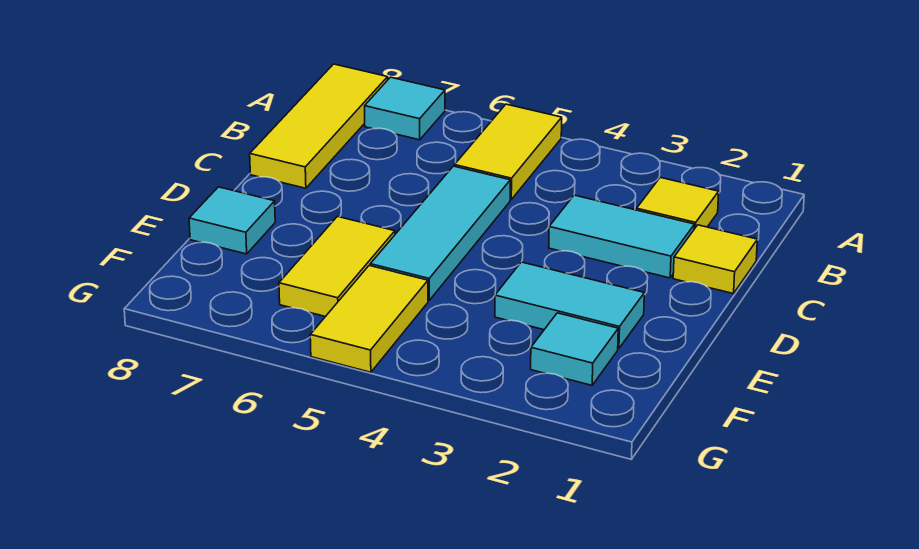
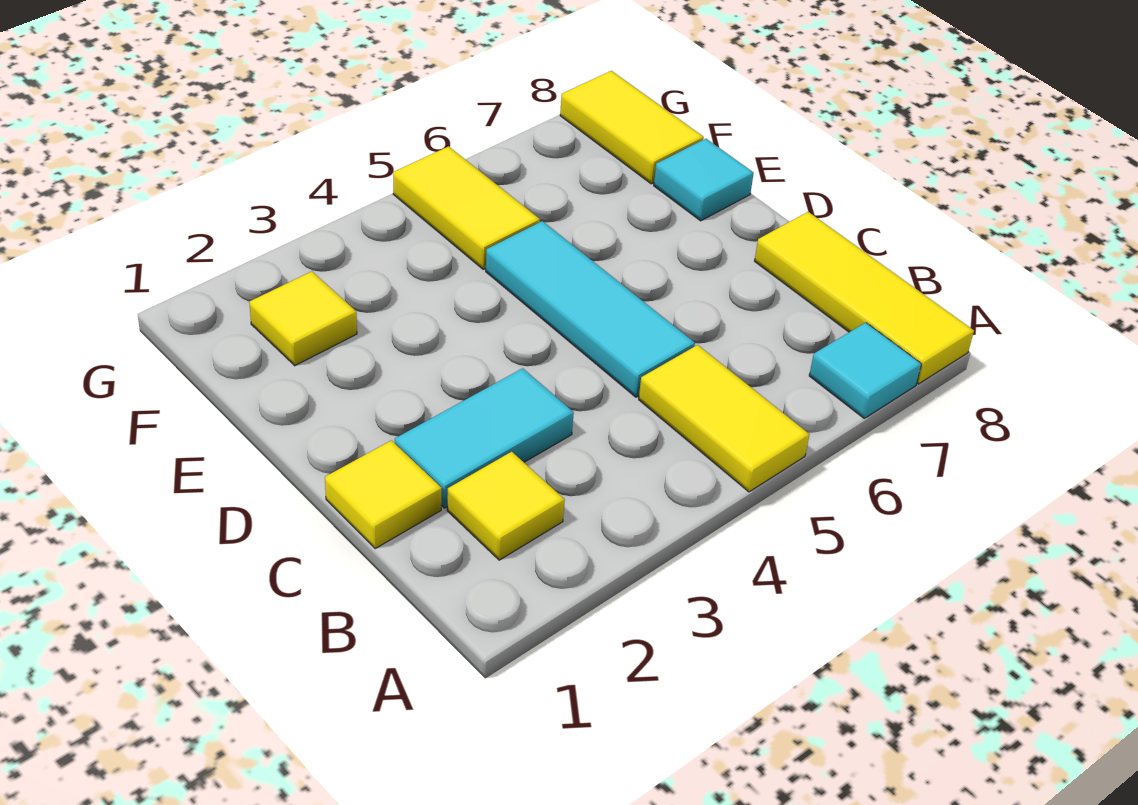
cyan 1x2 tile [495,262,644,349] -> none
yellow 1x2 tile [279,217,395,317] -> yellow 1x2 tile moved to [560,71,704,184]
cyan 1x1 tile [531,313,618,385] -> yellow 1x1 tile [249,271,357,366]

